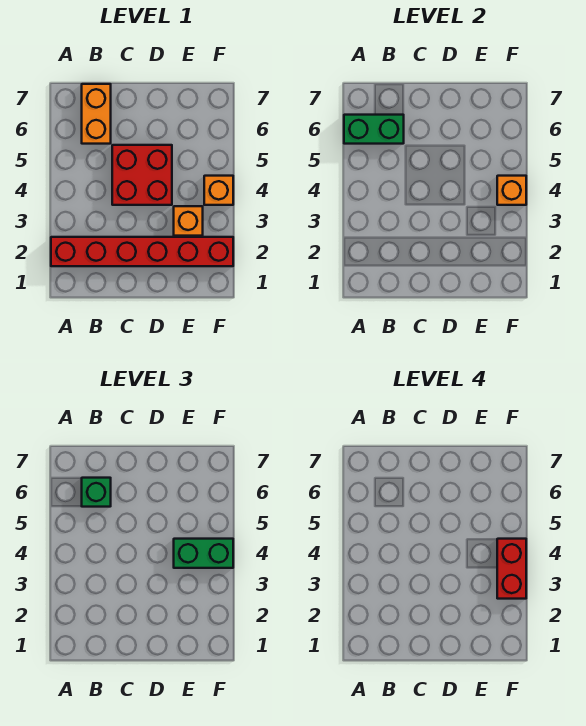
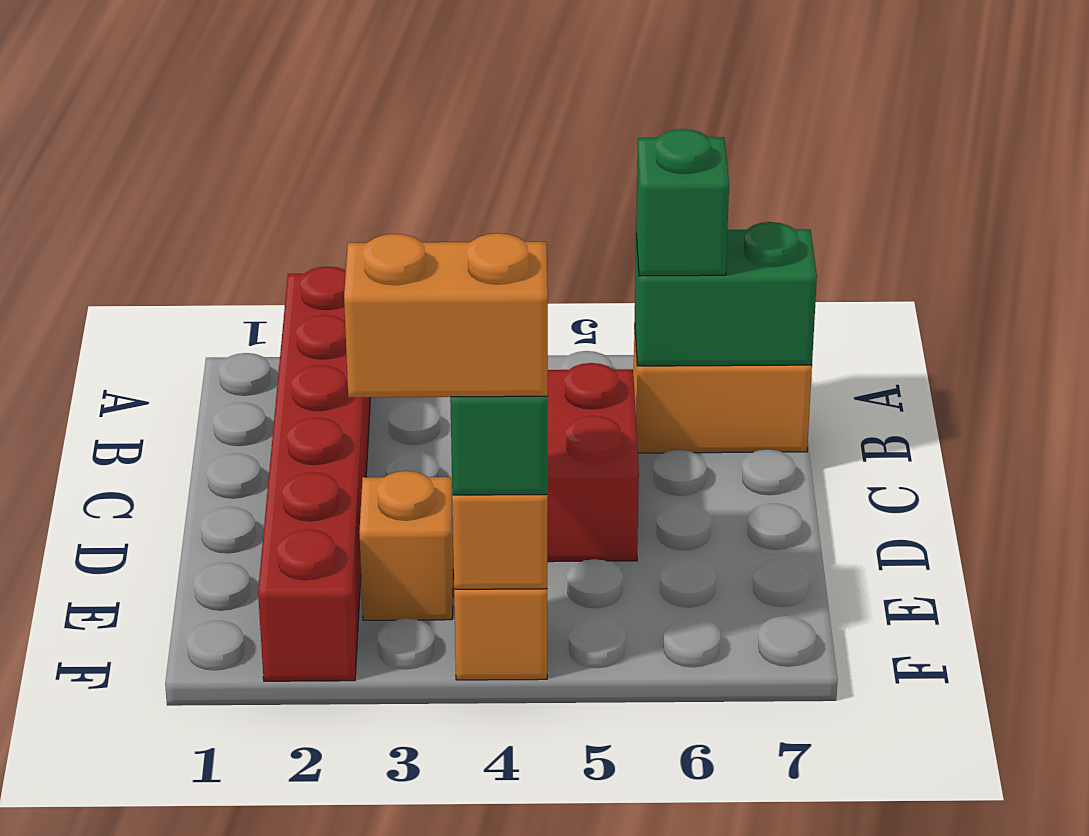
green 1x2 brick [344,115,404,144] -> green 1x2 brick turned to [635,222,817,366]
red 1x2 brick [497,539,526,599] -> orange 1x2 brick [344,233,548,397]

